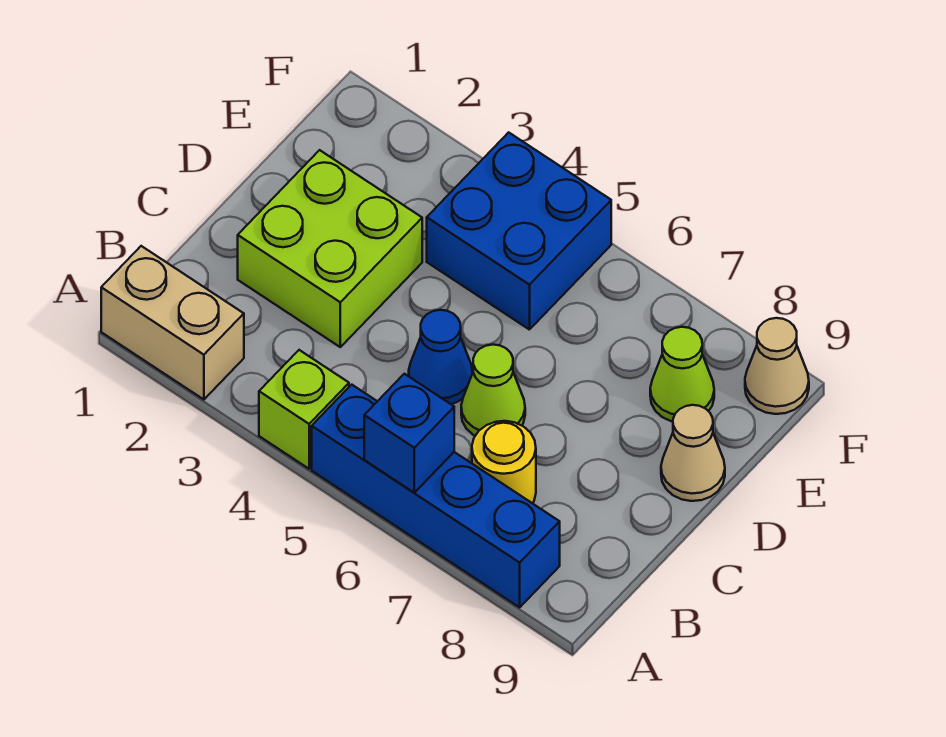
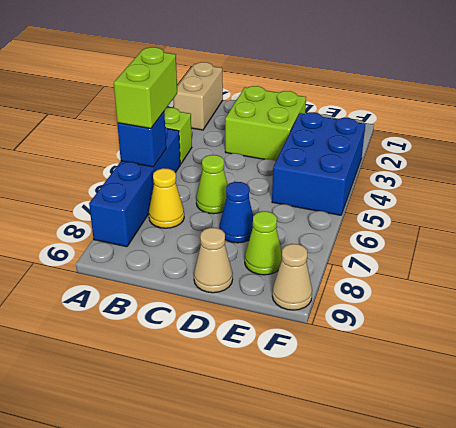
none -> lime 1x2 brick [114,47,177,128]
yellow 1x1 round brick [472,421,536,503] -> yellow 1x1 cone [149,168,184,228]
blue 1x1 cone [409,310,472,404] -> blue 1x1 cone moved to [219,182,253,243]
blue 2x2 brick [427,132,611,330] -> blue 2x3 brick [272,112,365,215]

